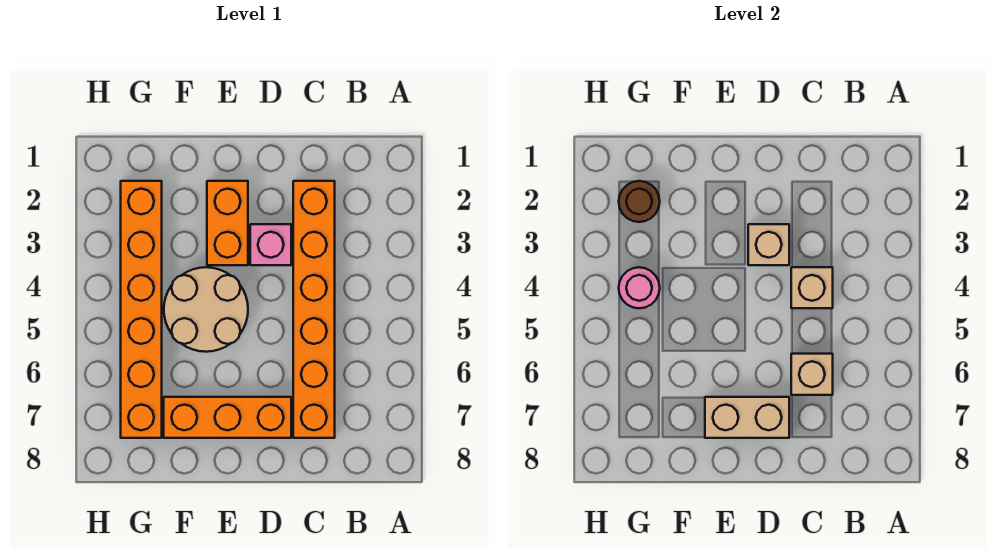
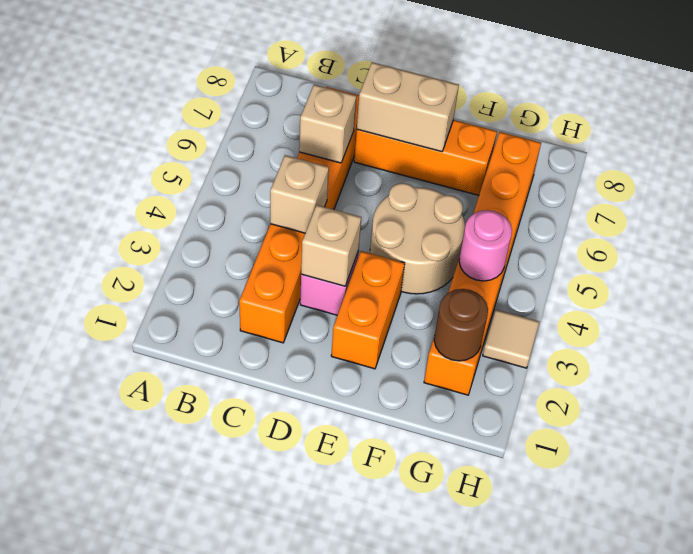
none -> tan 1x1 tile [483,310,539,368]

